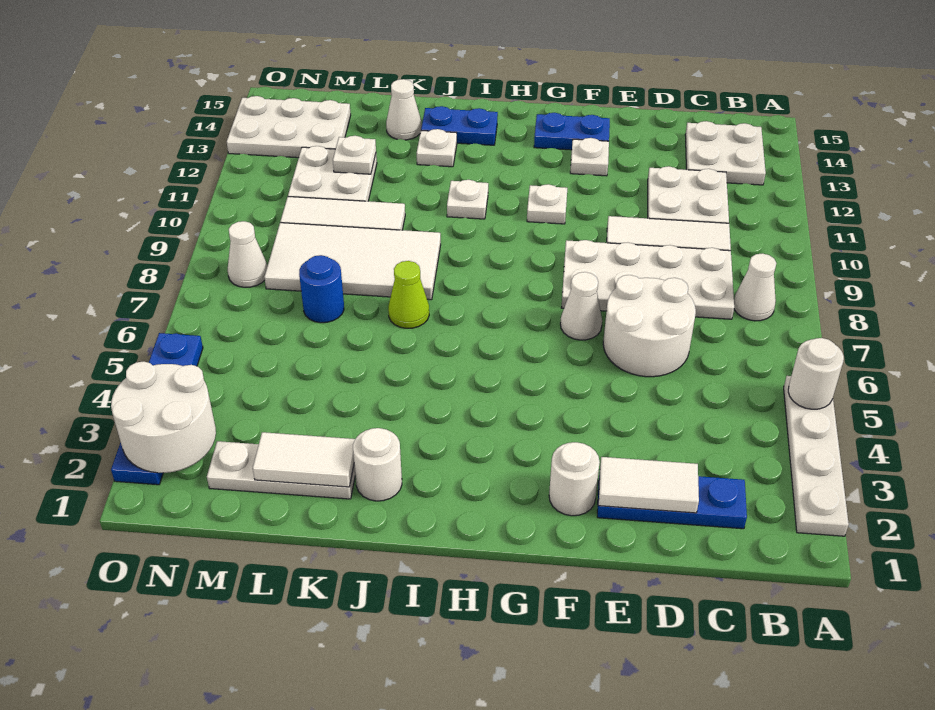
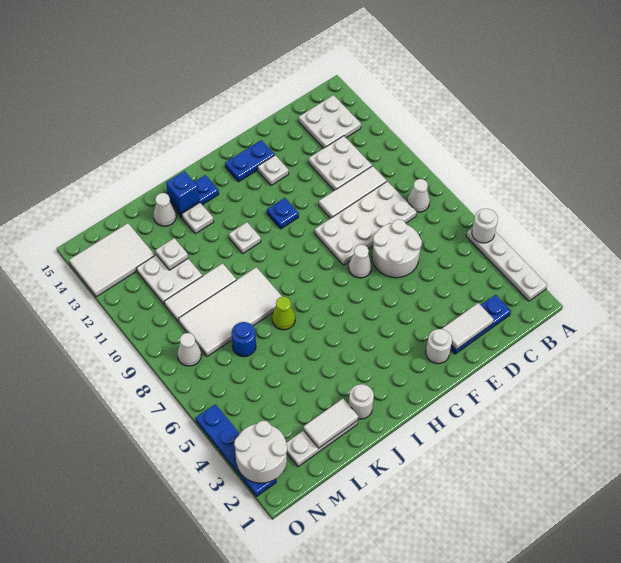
white 1x1 plate [527,184,567,224] -> blue 1x1 plate [267,198,299,229]
none -> blue 1x1 brick [166,171,199,213]
white 2x3 plate [227,96,351,158] -> white 2x3 tile [69,223,155,297]

